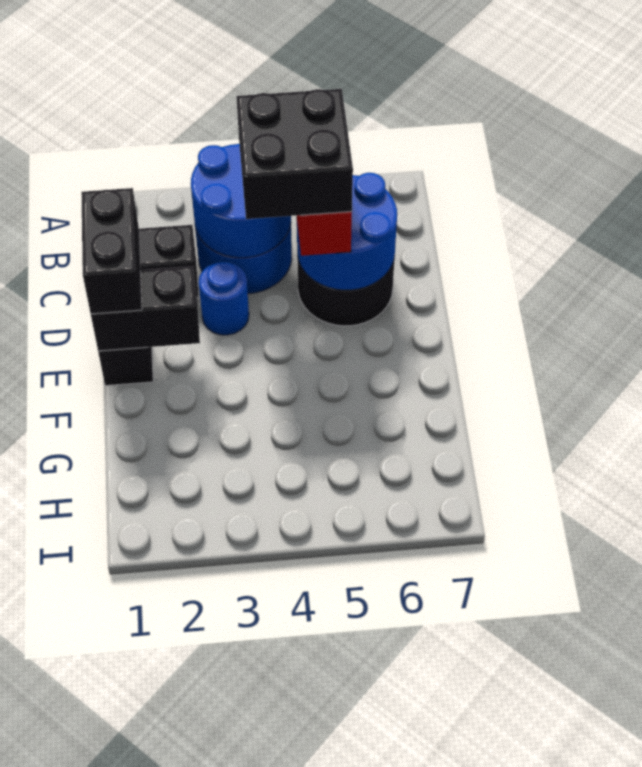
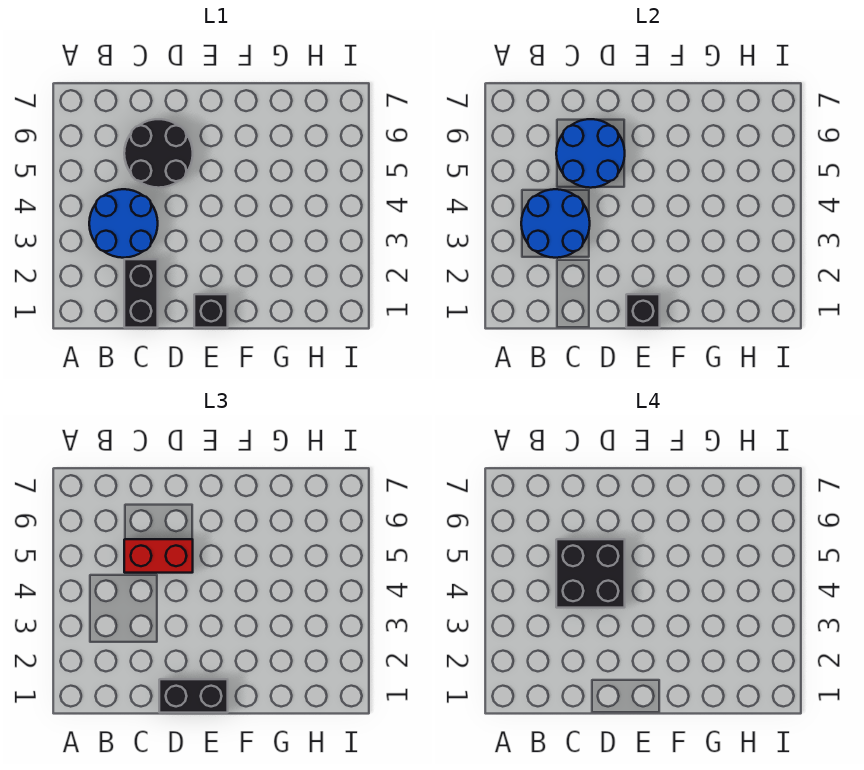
blue 1x1 round brick [199,262,249,335] -> none
black 1x2 brick [91,266,200,351] -> black 1x1 brick [626,294,660,328]

